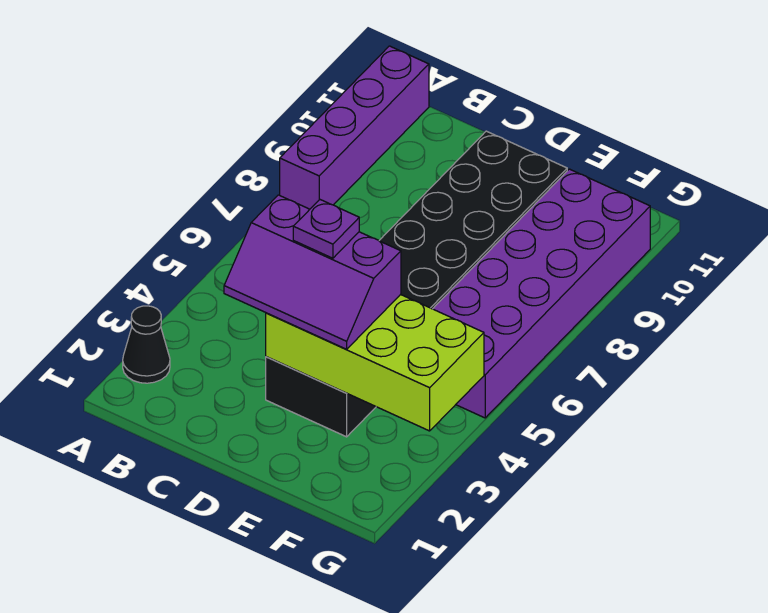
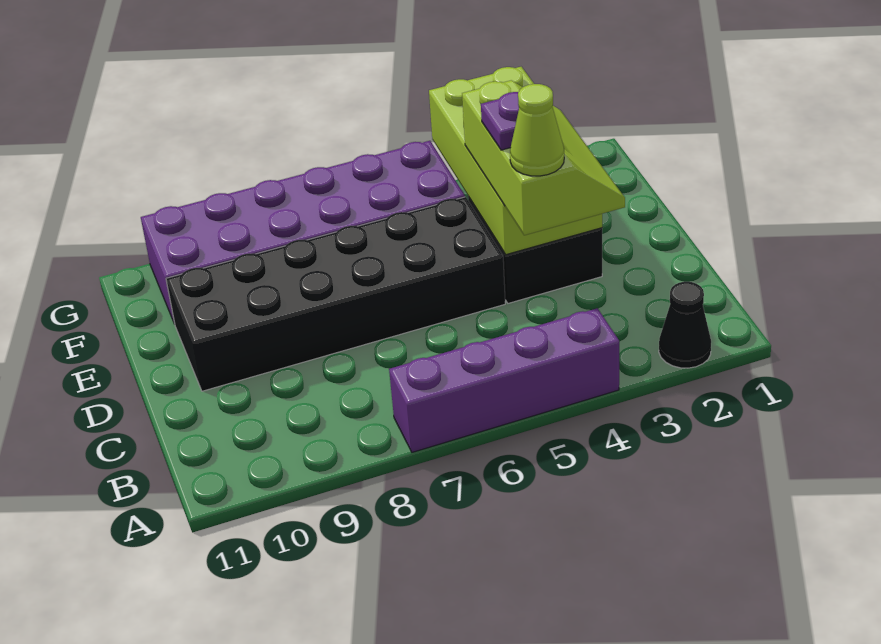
purple 1x4 brick [280,46,429,209] -> purple 1x4 brick moved to [389,308,619,452]
purple 2x3 slope [224,195,401,349] -> lime 2x3 slope [462,81,625,235]
none -> lime 1x1 cone [510,84,564,176]

